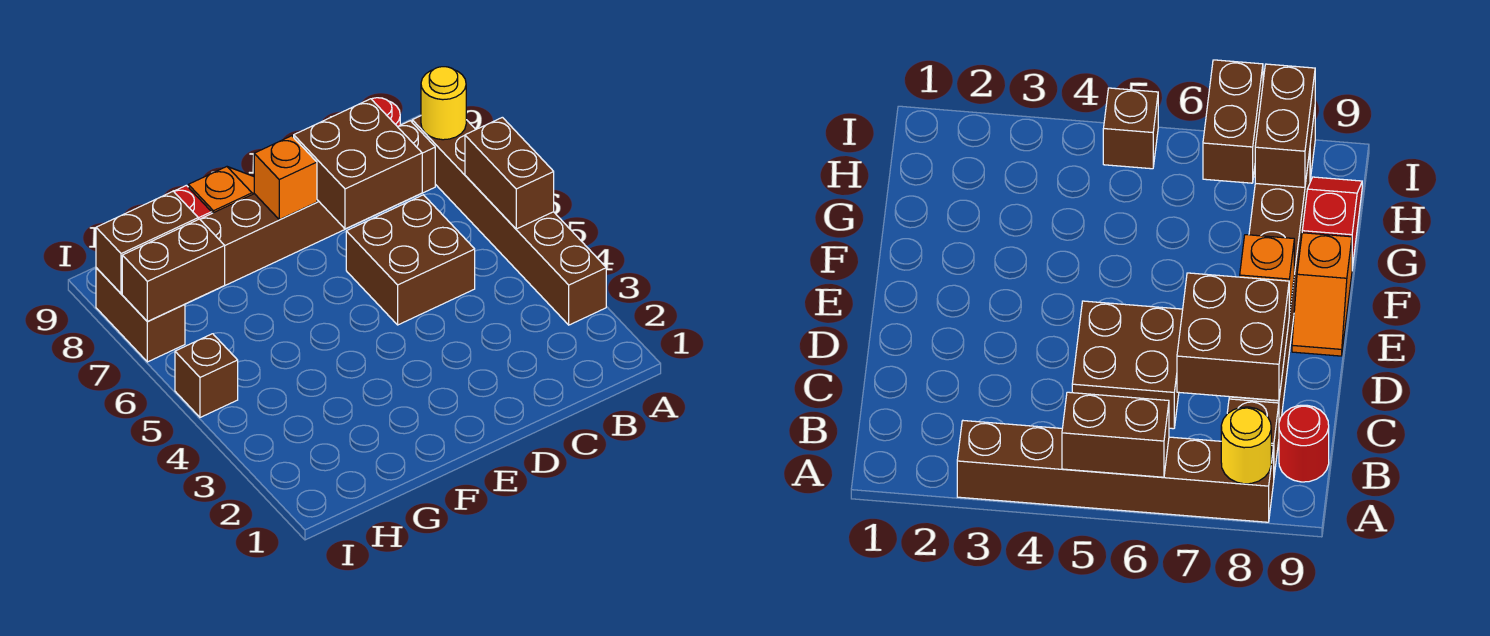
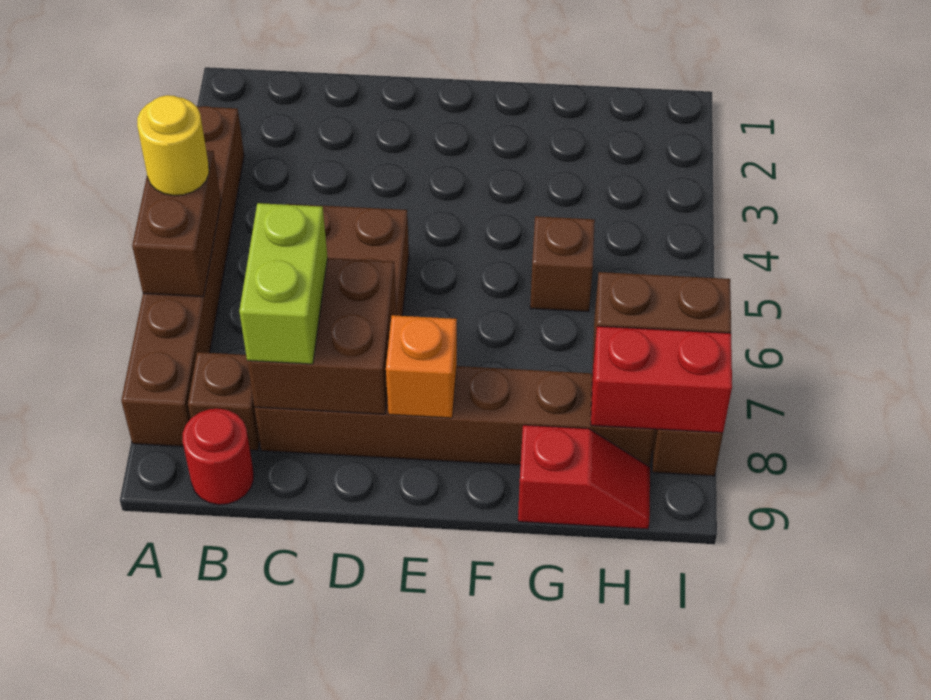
yellow 1x1 round brick [421,67,466,140] -> yellow 1x1 round brick moved to [137,95,209,196]
none -> lime 1x2 brick [239,203,327,364]
orange 1x2 slope [188,167,254,213] -> none
brown 1x2 brick [96,191,198,294] -> red 1x2 brick [591,326,732,433]
brown 1x1 brick [175,334,238,417] -> brown 1x1 brick moved to [530,216,595,312]

